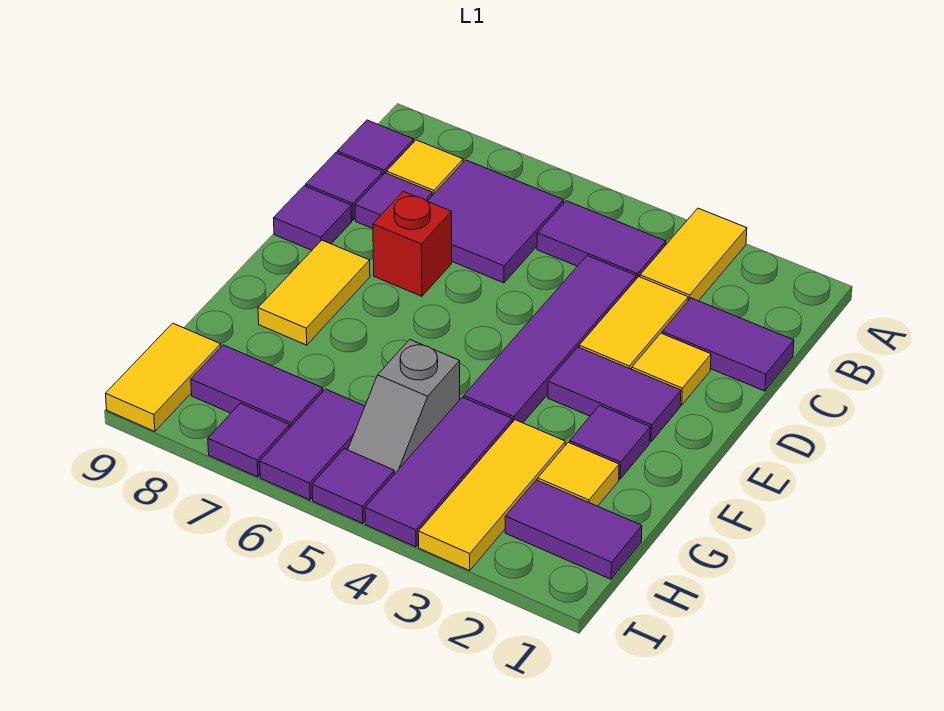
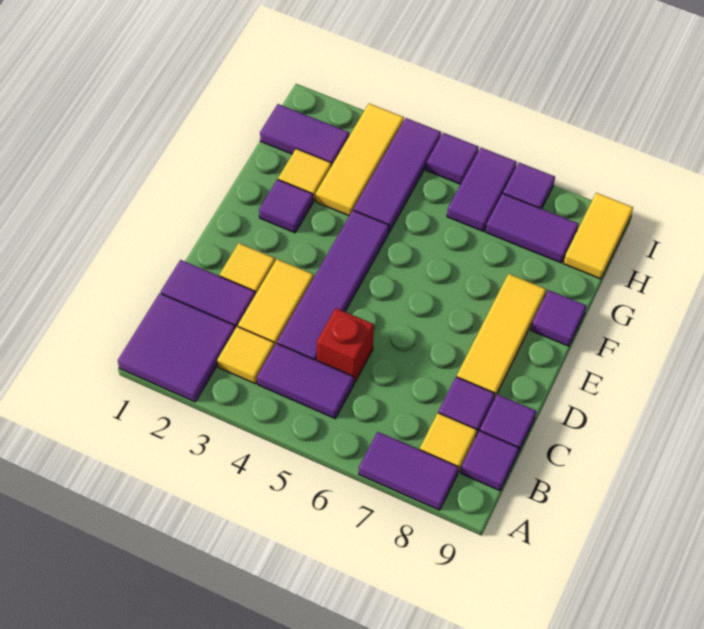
yellow 1x2 tile [640,208,747,301] -> yellow 1x1 tile [217,327,274,384]
purple 2x2 tile [428,160,564,283] -> purple 2x2 tile moved to [118,293,235,402]
red 1x1 brick [373,192,452,296] -> red 1x1 brick moved to [317,308,374,383]
purple 1x1 tile [274,186,352,250] -> purple 1x1 tile moved to [531,290,586,346]
purple 1x2 tile [548,347,681,442] -> purple 1x2 tile moved to [359,432,459,510]
yellow 1x2 tile [258,240,370,345] -> yellow 1x3 tile [457,274,546,399]
grey 1x2 slope [348,340,460,474] -> none

